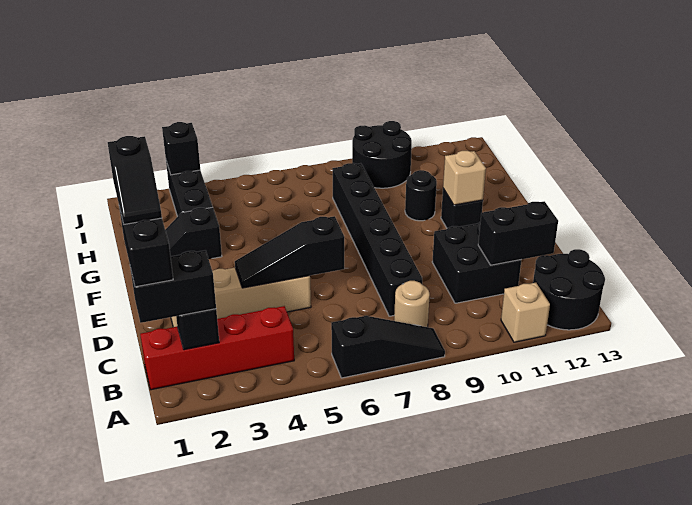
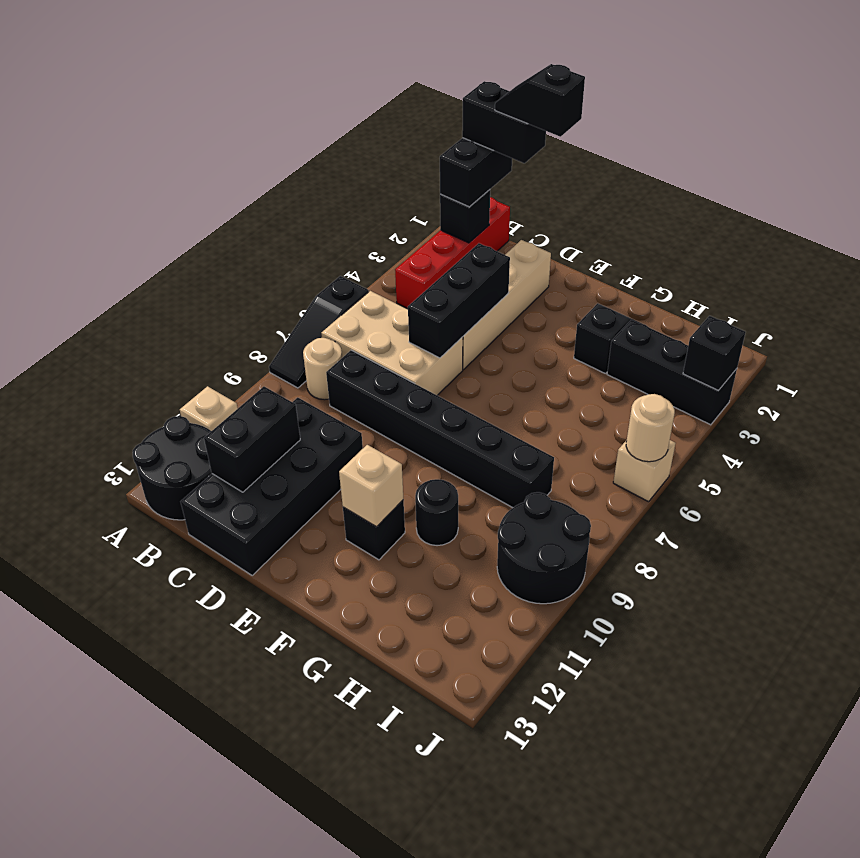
none -> tan 2x3 brick [321,291,463,395]
black 2x2 brick [432,222,521,303] -> black 2x4 brick [181,398,363,576]
black 1x3 slope [235,216,344,288] -> black 1x3 brick [408,243,510,358]
none -> tan 1x1 brick [613,440,676,502]
none -> tan 1x1 round brick [626,394,675,462]

